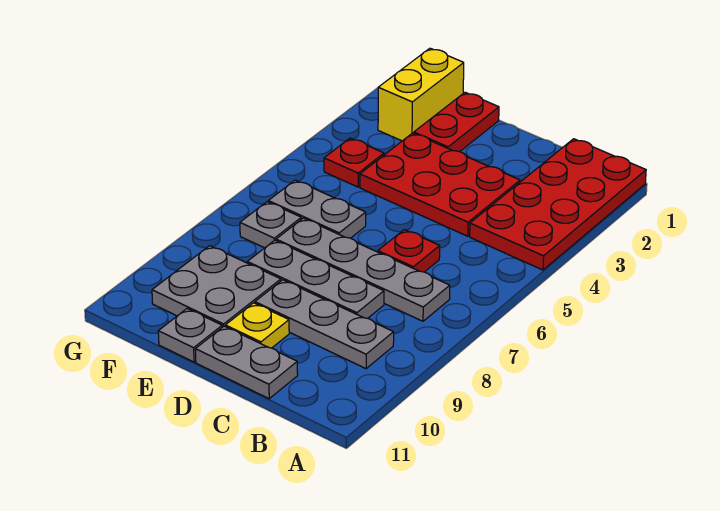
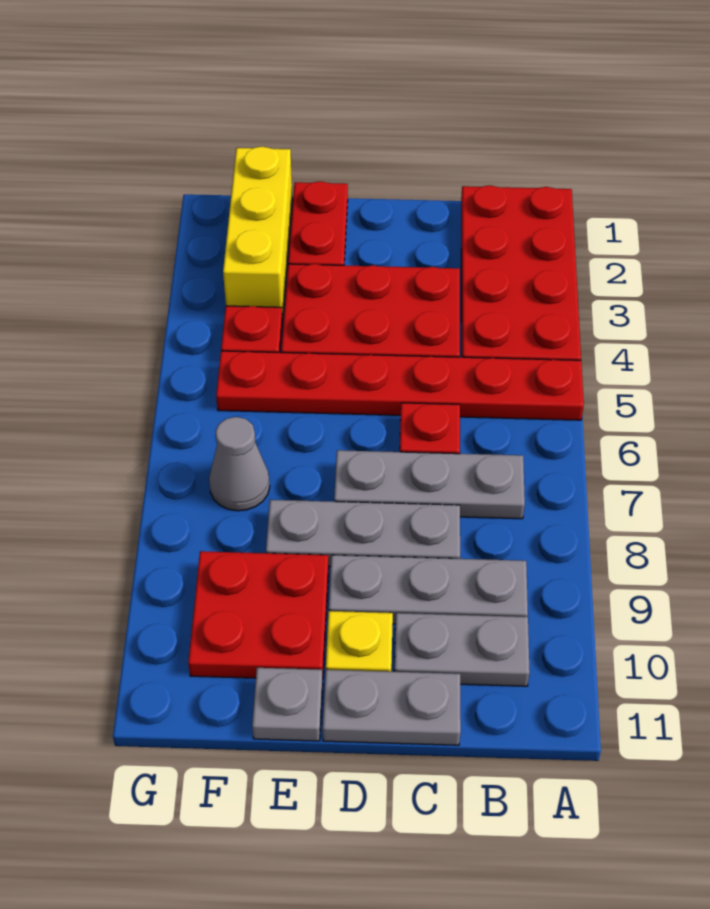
none -> red 1x6 plate [216,351,584,420]
grey 1x4 plate [276,218,450,321] -> grey 1x3 plate [334,450,525,519]
grey 1x2 plate [268,180,366,238] -> grey 1x2 plate moved to [395,613,530,686]
grey 2x2 plate [152,246,281,327] -> red 2x2 plate [188,551,329,678]
yellow 1x2 brick [378,48,464,141] -> yellow 1x3 brick [223,146,292,320]
grey 1x1 plate [240,202,301,248] -> grey 1x1 cone [209,417,270,511]

